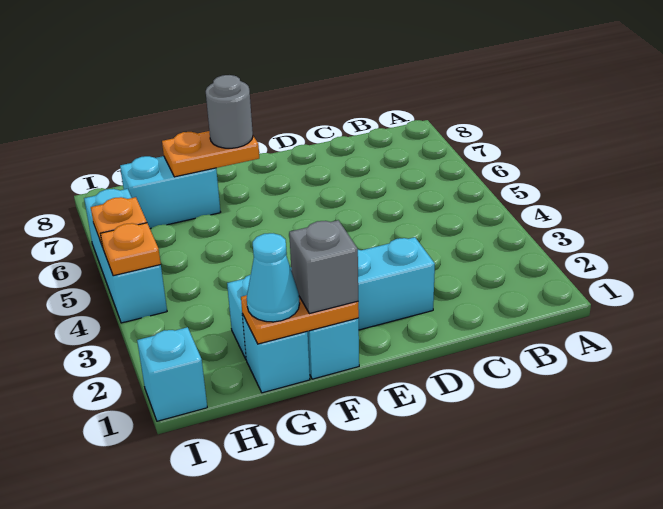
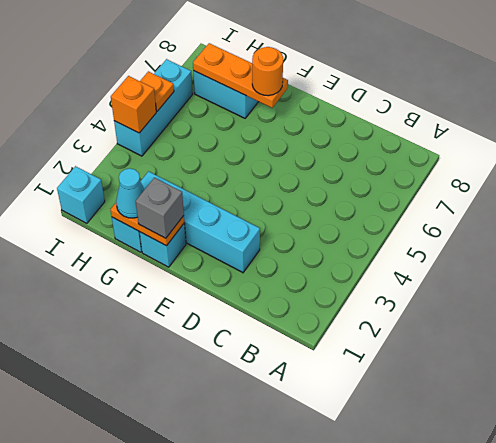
orange 1x2 plate [162,131,259,177] -> orange 1x3 plate [193,43,288,108]
grey 1x1 round brick [206,75,253,148] -> orange 1x1 round brick [252,47,283,96]
orange 1x1 plate [100,223,161,276] -> orange 1x1 brick [111,76,156,133]

